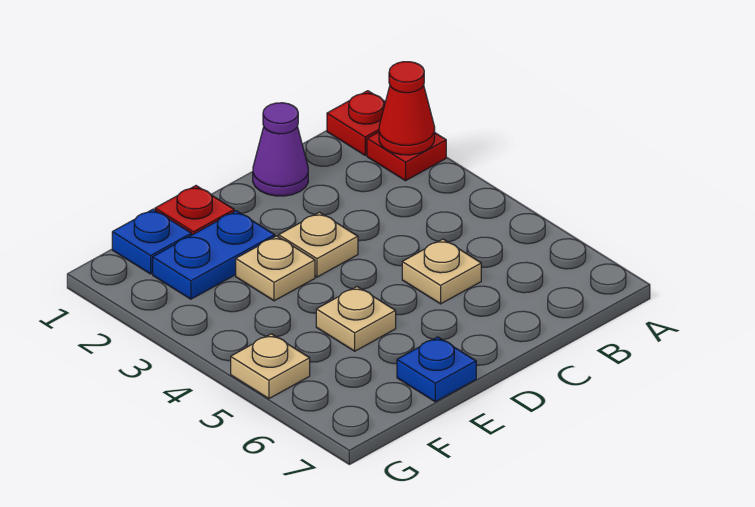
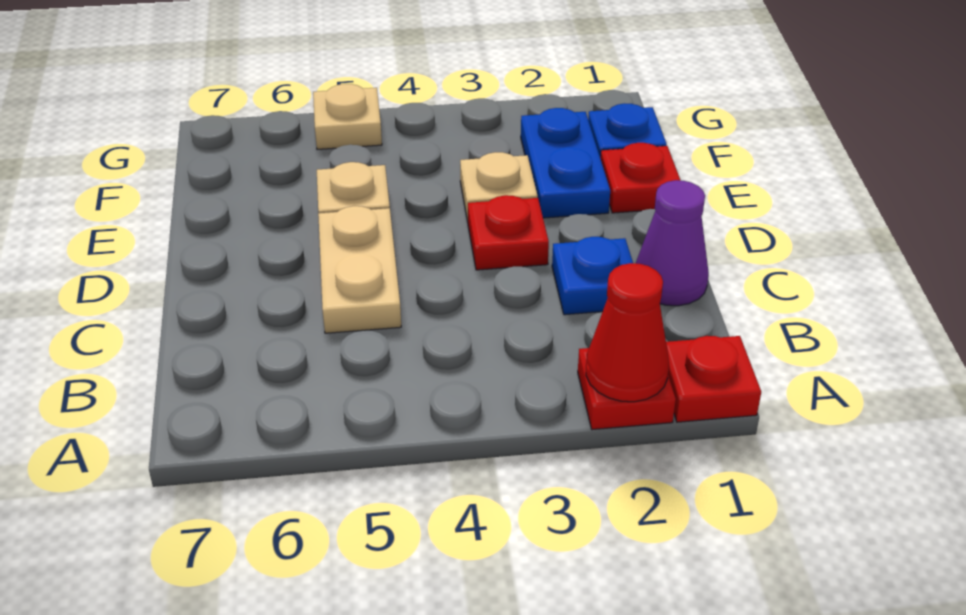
tan 1x1 plate [402,239,481,304] -> tan 1x2 plate [318,206,401,333]
tan 1x1 plate [279,212,358,277] -> red 1x1 plate [468,195,549,270]
blue 1x1 plate [397,337,476,402] -> blue 1x1 plate moved to [552,237,633,315]

